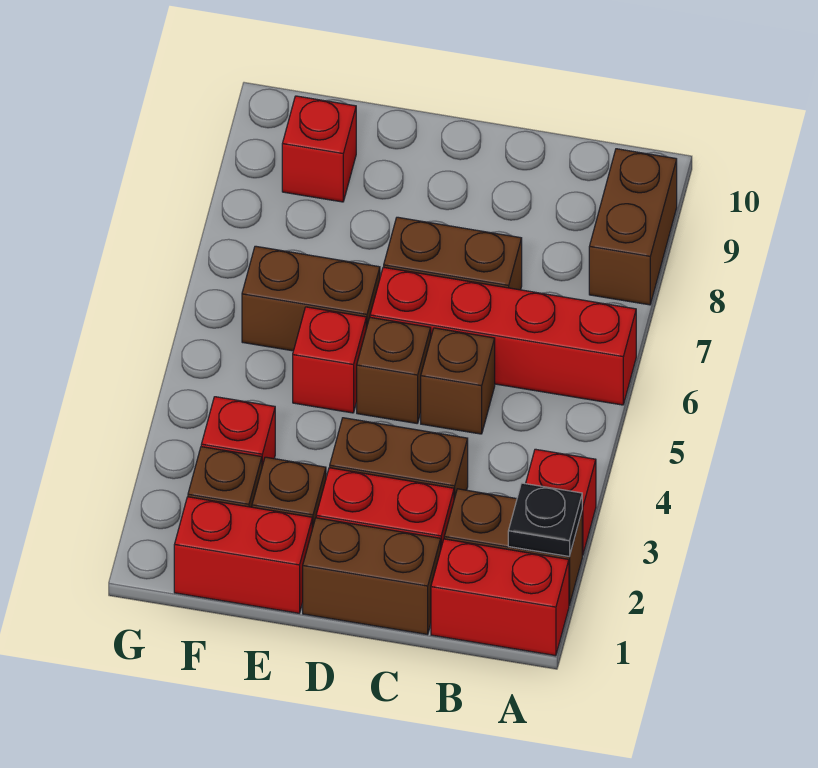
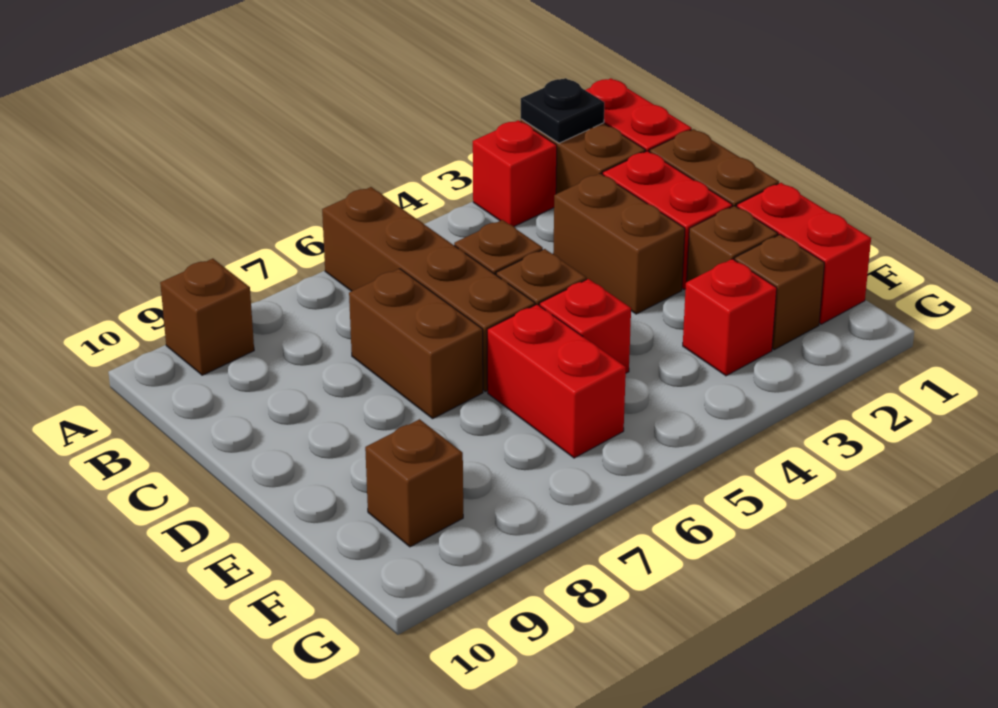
red 1x4 brick [370,267,636,405] -> brown 1x4 brick [322,187,535,392]
brown 1x2 brick [589,149,677,305] -> brown 1x1 brick [160,259,254,375]
brown 1x2 brick [242,246,380,351] -> red 1x2 brick [487,304,626,458]
red 1x1 brick [282,96,356,202] -> brown 1x1 brick [365,419,463,547]

